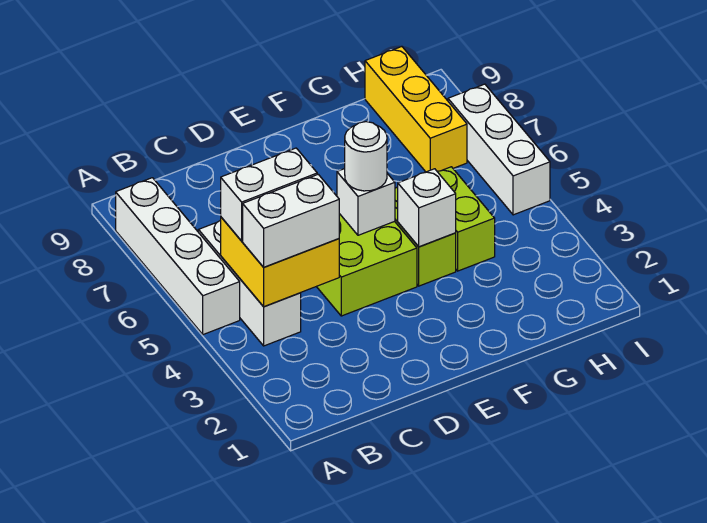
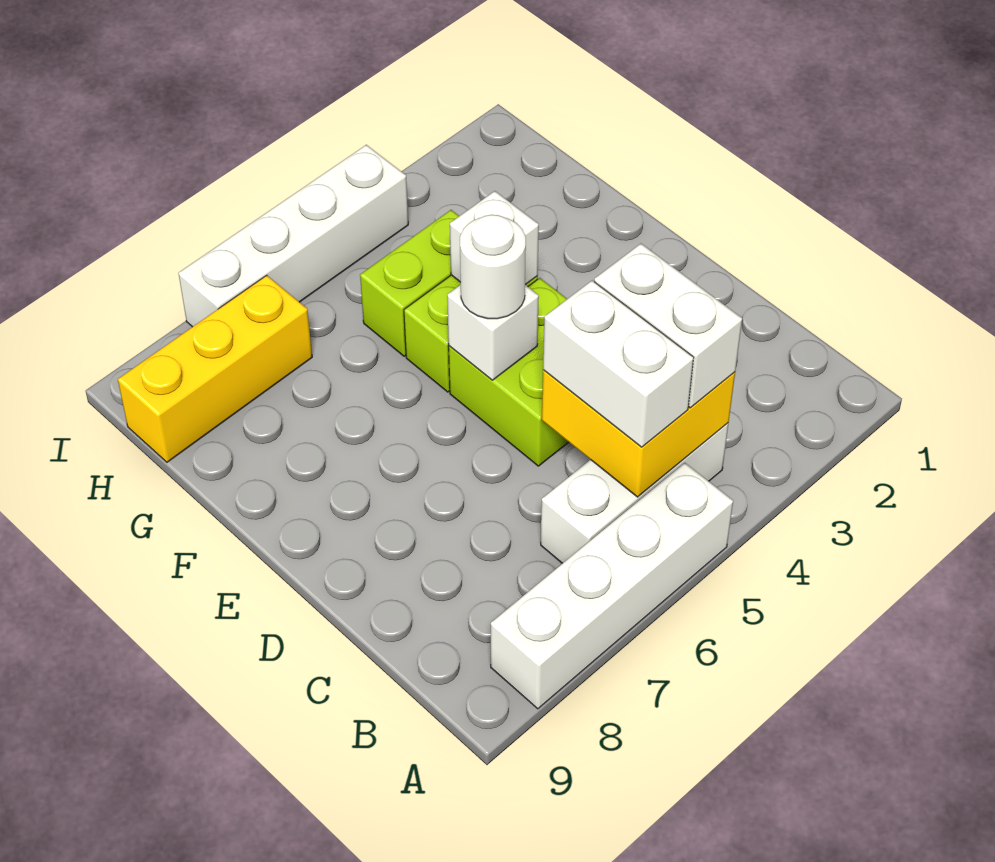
white 1x3 brick [448,84,550,215] -> white 1x4 brick [178,145,408,327]

